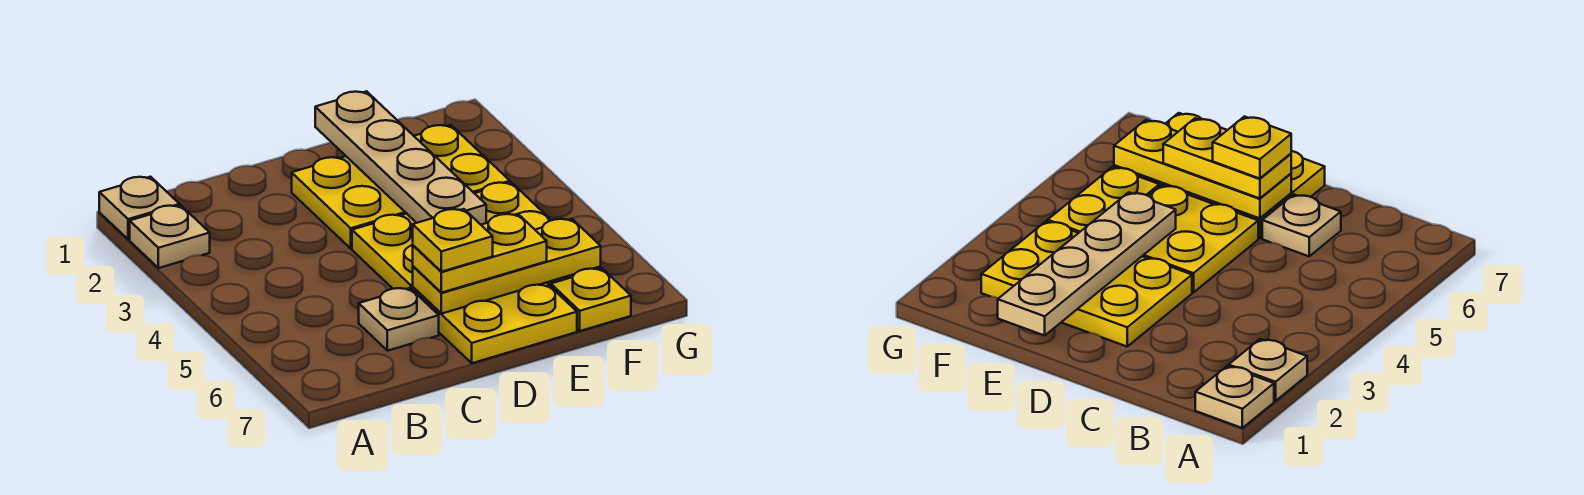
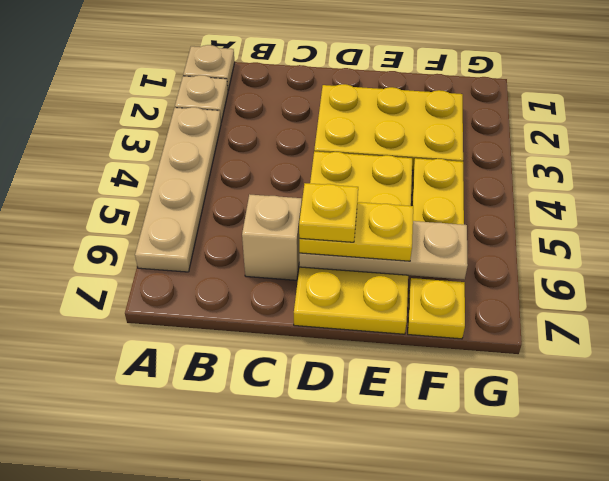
tan 1x1 plate [359,288,439,351] -> tan 1x1 brick [242,194,302,280]
yellow 1x3 plate [413,219,601,314] -> tan 1x3 plate [299,221,468,279]
tan 1x4 plate [315,91,486,225] -> tan 1x4 plate moved to [135,107,221,272]

